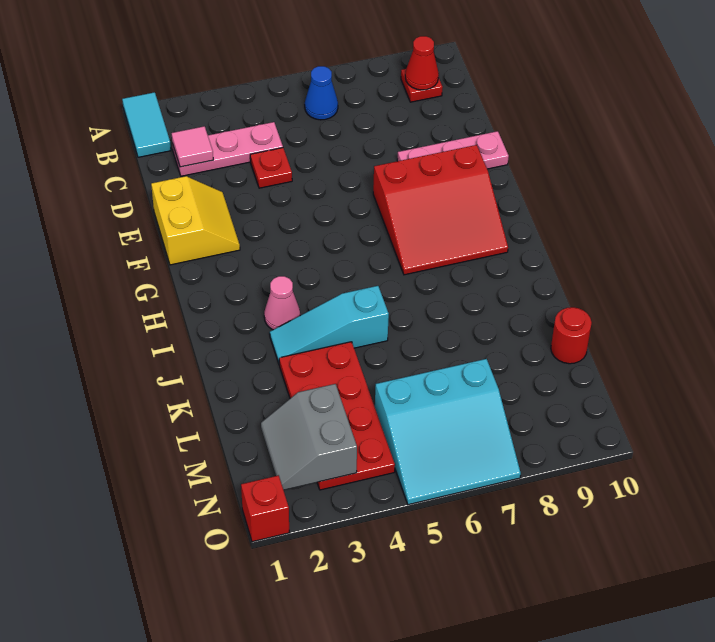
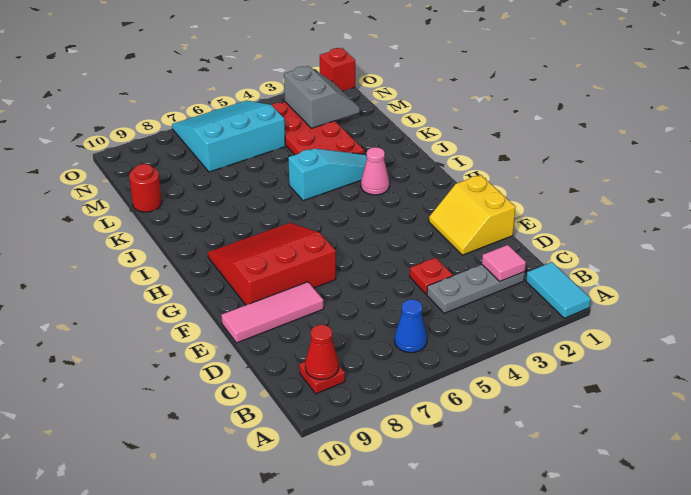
pink 1x3 plate [172,122,283,176] -> grey 1x3 plate [427,265,525,313]
pink 1x3 plate [397,131,509,169] -> pink 1x3 tile [221,282,324,343]

